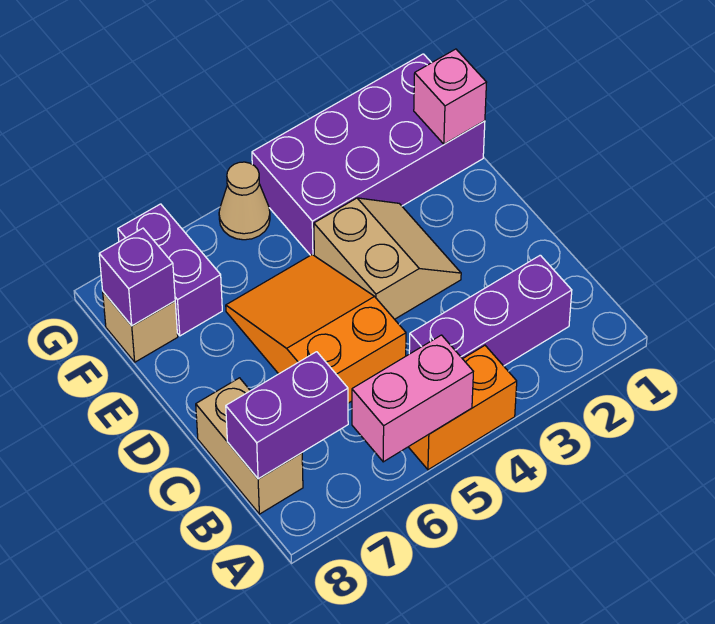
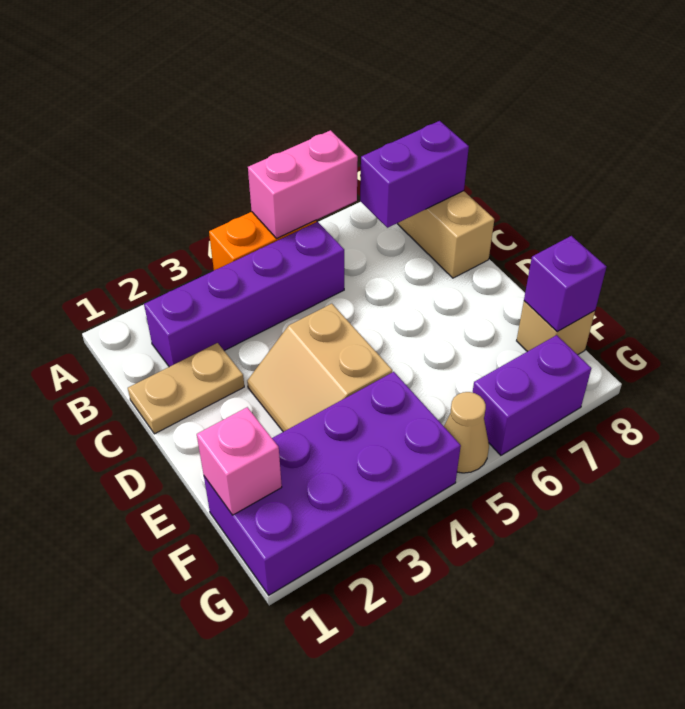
purple 1x3 brick [409,255,572,366] -> purple 1x4 brick [144,222,344,367]
none -> tan 1x2 plate [128,343,244,434]
orange 2x3 slope [226,255,406,403] -> none
purple 1x2 brick [118,204,222,336] -> purple 1x2 brick turned to [473,335,591,455]

